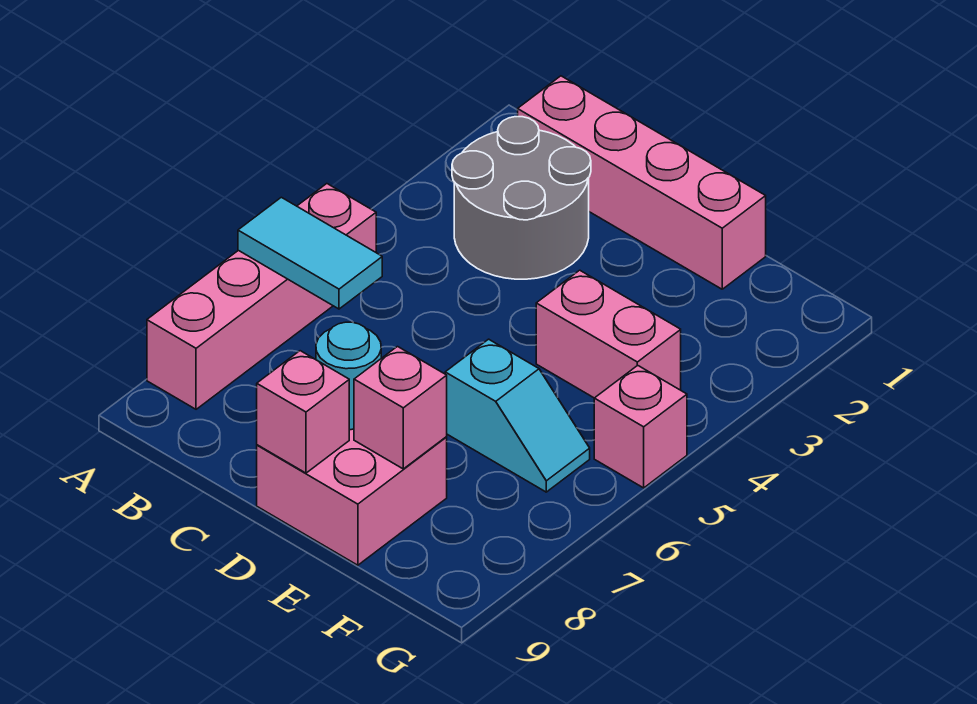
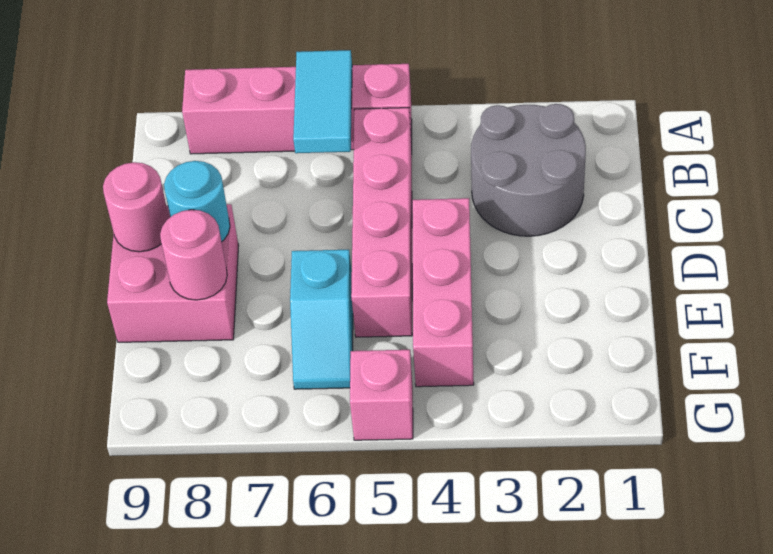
pink 1x4 brick [518,76,766,289] -> pink 1x4 brick moved to [351,108,412,337]
pink 1x1 brick [257,351,349,473] -> pink 1x1 round brick [103,162,169,252]
pink 1x2 brick [536,270,681,398] -> pink 1x3 brick [412,198,474,387]
pink 1x1 brick [354,347,447,469] -> pink 1x1 round brick [160,210,227,300]

